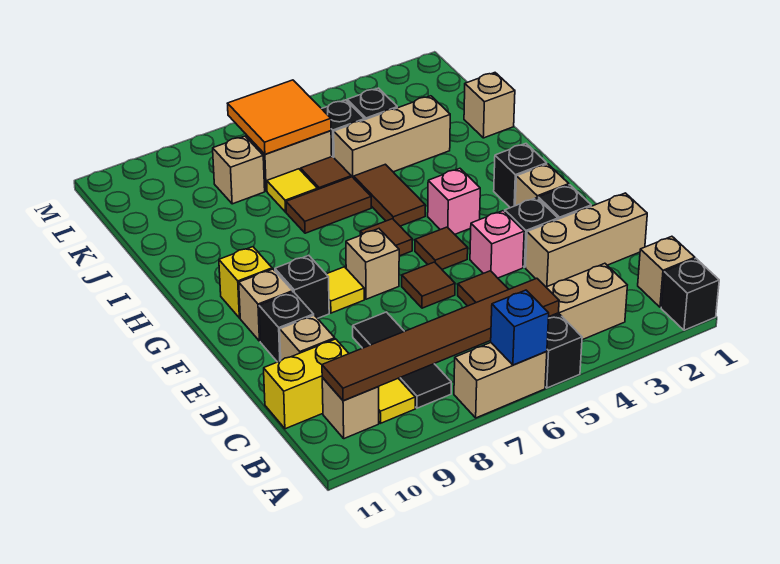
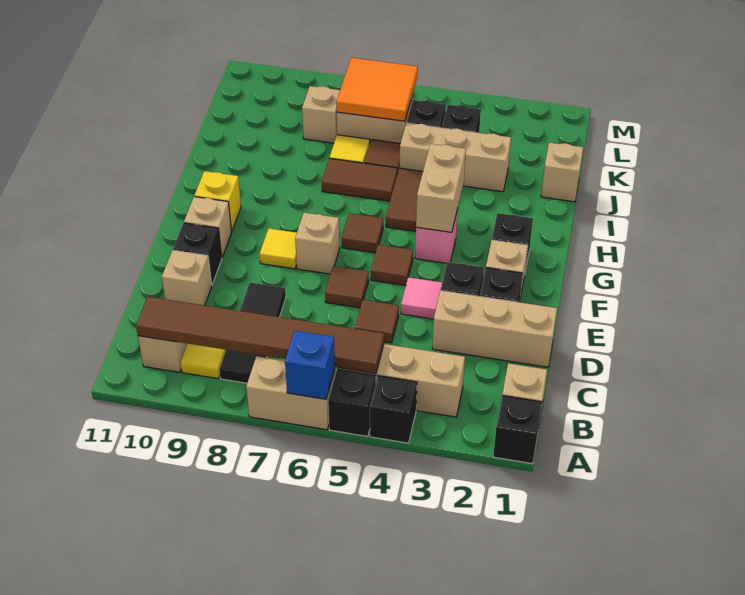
yellow 1x2 brick [264,339,349,429] -> none
pink 1x1 brick [470,211,524,278] -> pink 1x1 tile [401,277,442,319]
black 1x1 brick [275,255,329,318] -> black 1x1 brick moved to [370,376,417,443]
none -> tan 1x2 brick [416,144,466,232]

